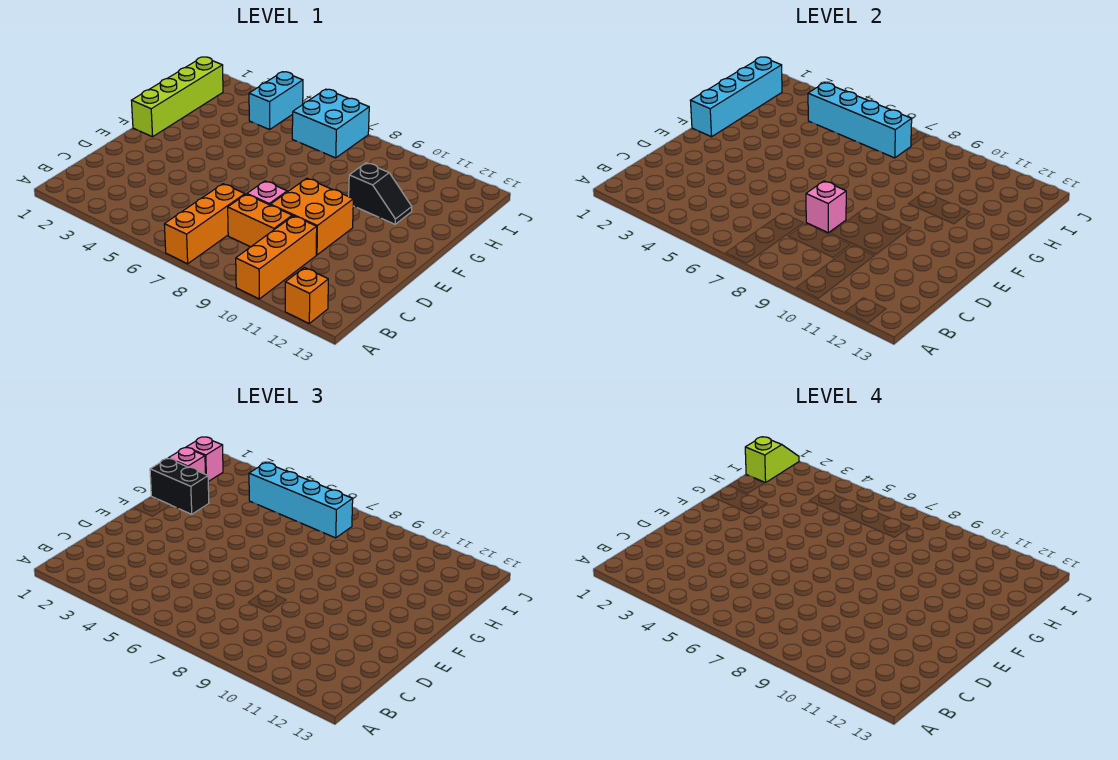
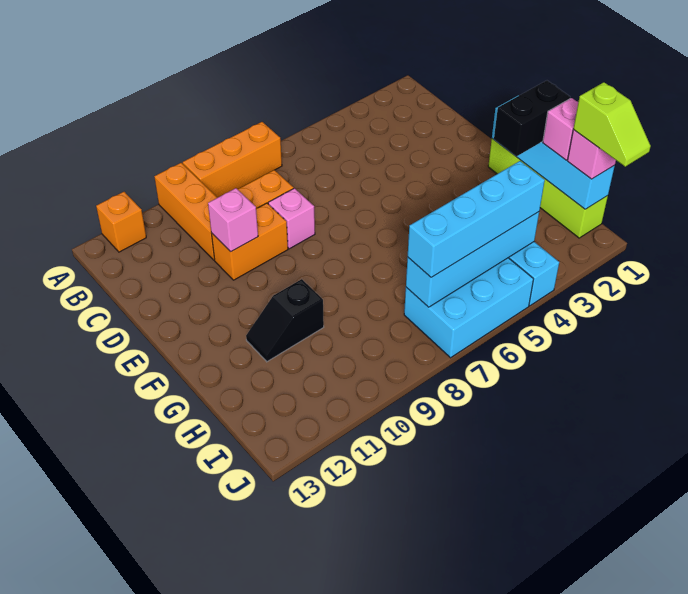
orange 1x3 brick [164,184,245,264] -> orange 1x3 brick turned to [183,122,282,198]
pink 1x1 brick [806,181,846,233] -> pink 1x1 brick moved to [208,188,258,252]
orange 2x2 brick [270,178,353,255] -> orange 1x2 brick [212,203,288,280]
cyan 2x2 brick [292,89,369,158] -> cyan 2x3 brick [404,258,533,358]

